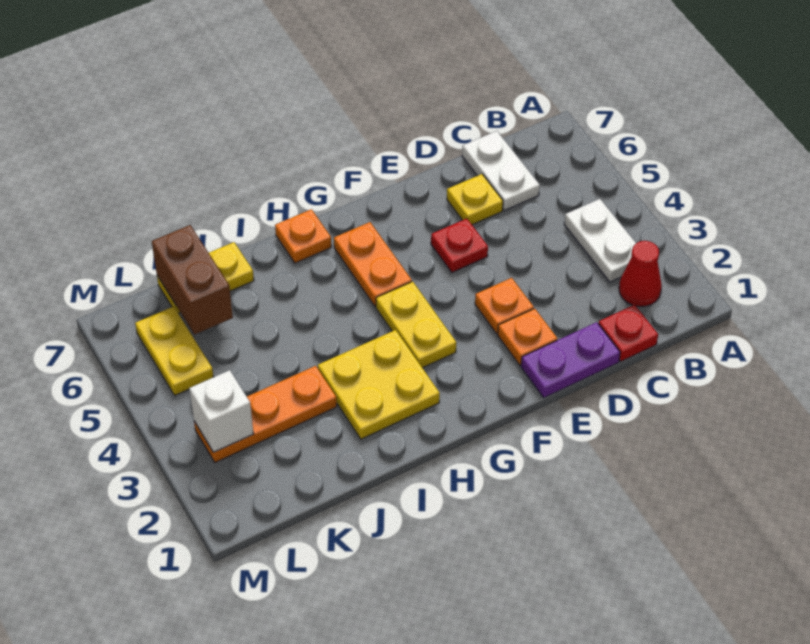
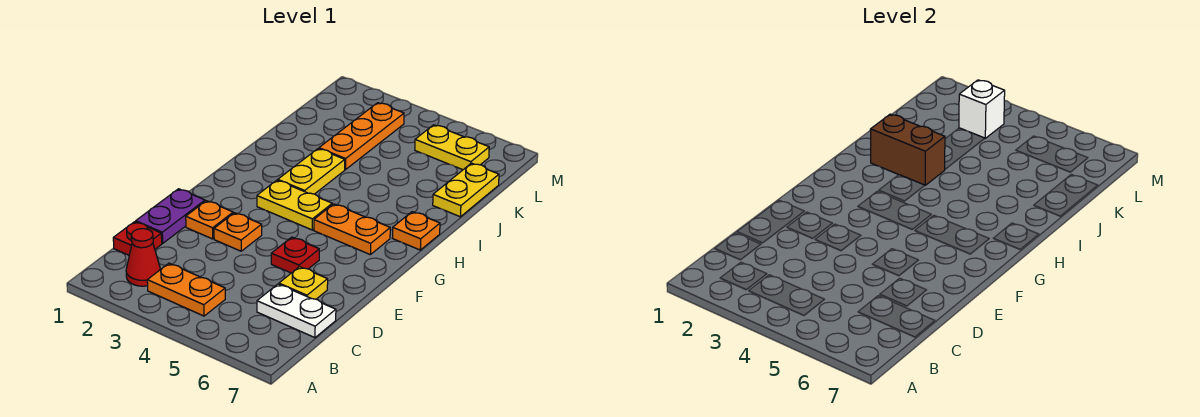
white 1x2 plate [564,199,636,282] -> orange 1x2 plate [147,263,225,316]
yellow 2x2 plate [318,330,440,439] -> yellow 1x2 plate [278,149,345,194]
brown 1x2 brick [152,225,233,335] -> brown 1x2 brick moved to [870,114,945,185]

